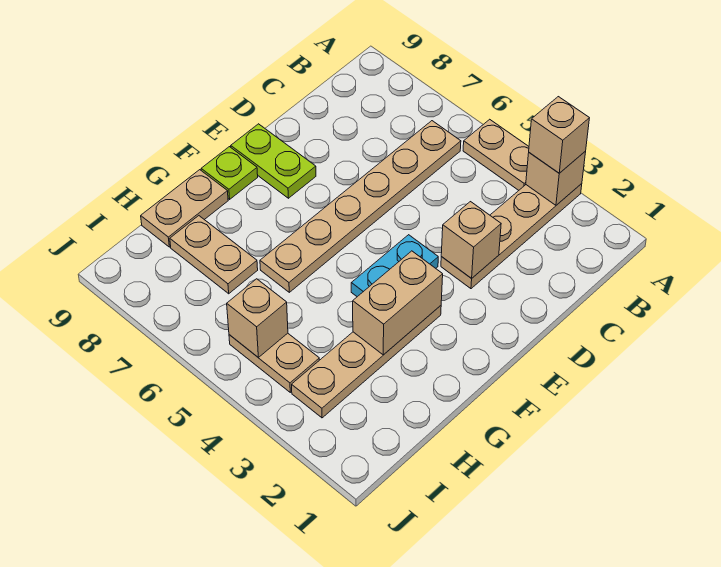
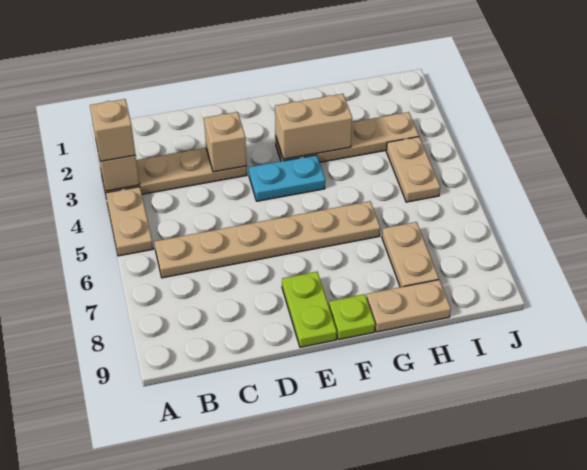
tan 1x1 brick [227,279,288,357] -> none

